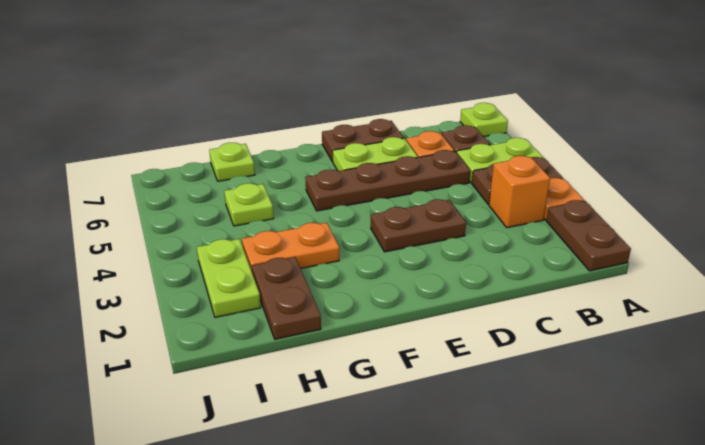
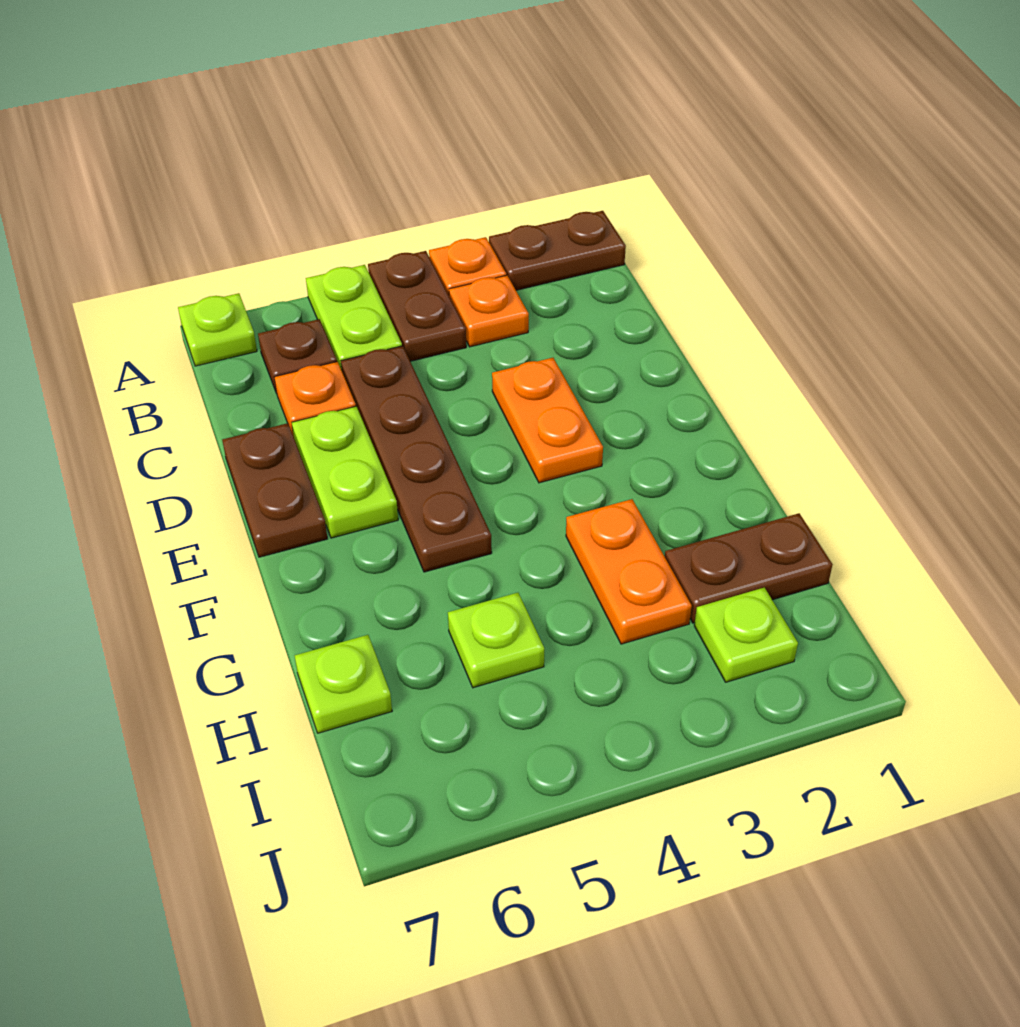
orange 1x1 brick [489,156,550,228] -> orange 1x1 plate [449,275,529,347]
brown 1x2 plate [371,199,466,252] -> orange 1x2 plate [492,358,603,483]
lime 1x2 plate [197,239,261,317] -> lime 1x1 plate [694,587,798,682]

